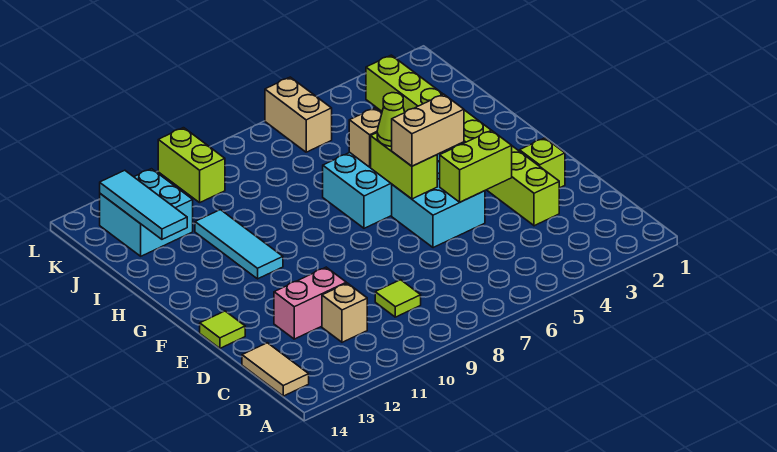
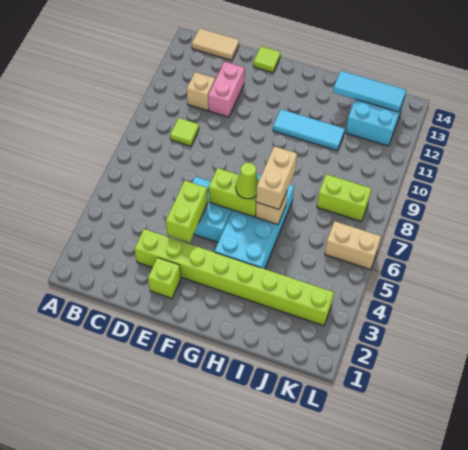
tan 1x2 brick [392,94,464,166] -> tan 1x2 brick moved to [256,146,297,209]
lime 1x2 brick [158,128,225,203] -> lime 1x2 brick moved to [317,174,371,221]

